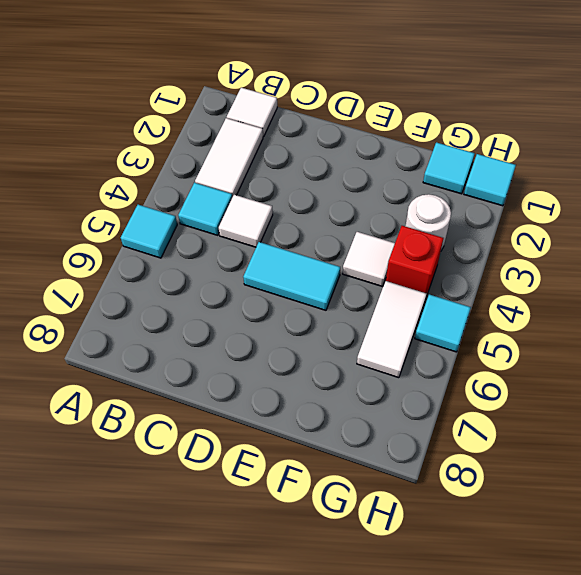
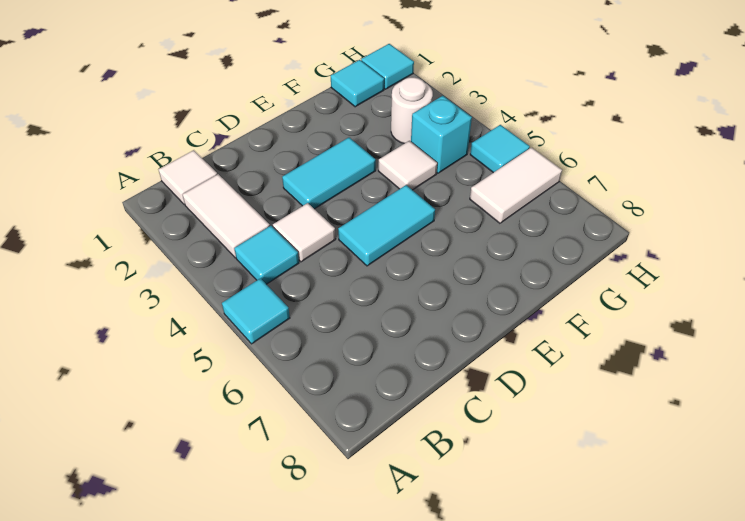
none -> cyan 1x2 tile [282,137,376,209]
red 1x1 brick [386,226,443,297] -> cyan 1x1 brick [411,96,472,173]
white 1x2 tile [357,281,427,378] -> white 1x2 tile turned to [470,147,562,223]

